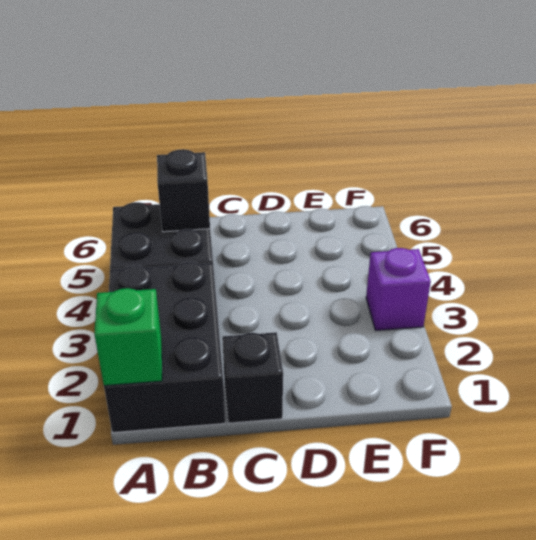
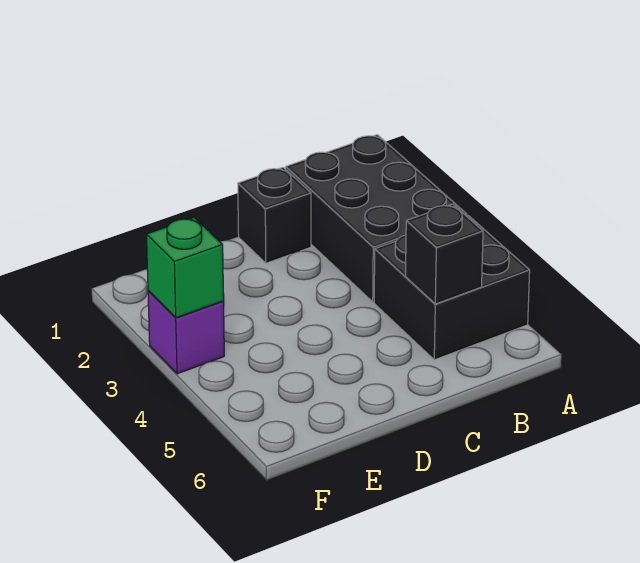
green 1x1 brick [94,288,162,386] -> green 1x1 brick moved to [146,217,224,318]

